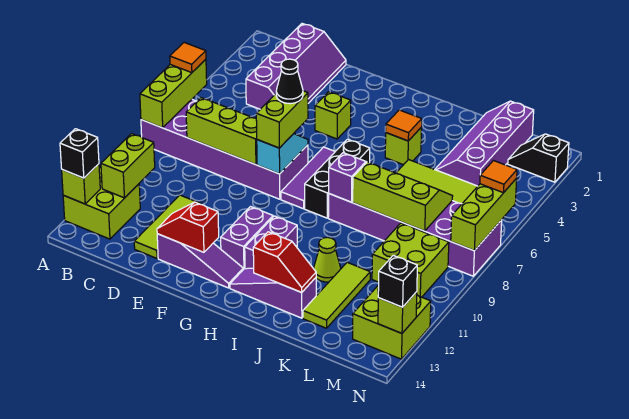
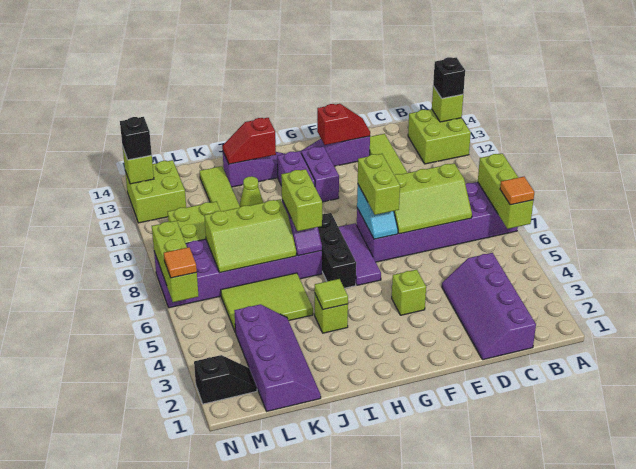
lime 1x2 brick [101,134,155,198] -> lime 1x2 brick moved to [281,169,322,231]
black 1x1 cone [276,59,303,104] -> none
orange 1x1 tile [385,110,422,141] -> lime 1x1 tile [315,279,348,310]

